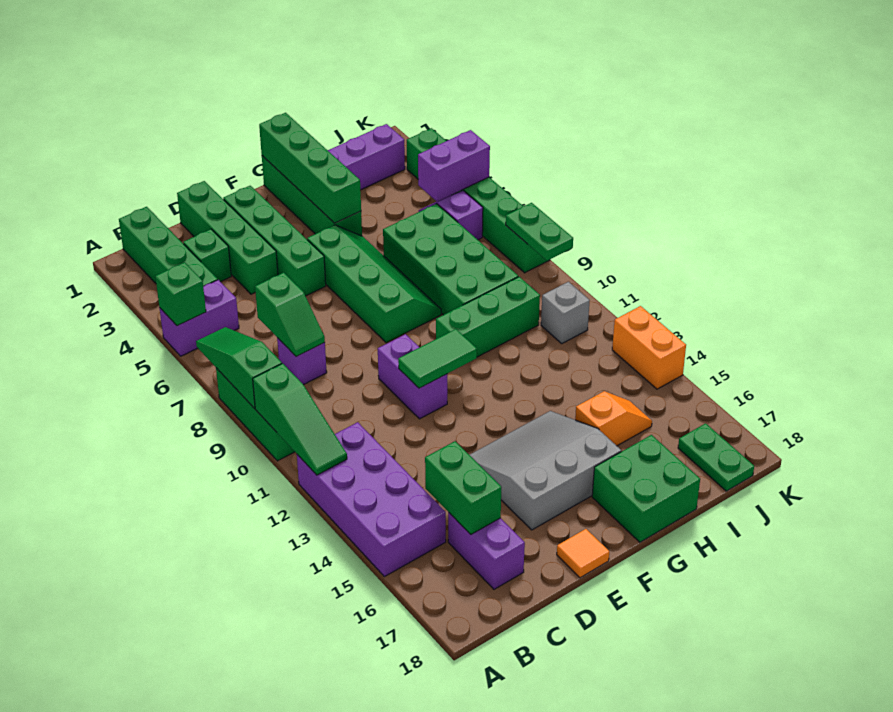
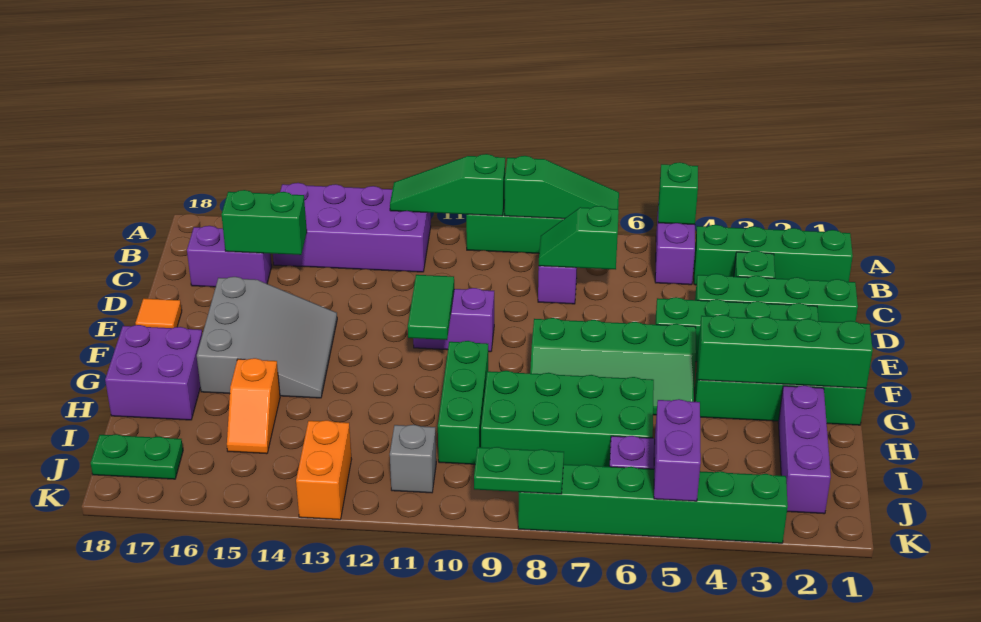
green 2x2 brick [592,435,700,542] -> purple 2x2 brick [105,325,202,420]
orange 1x2 brick [612,306,686,389] -> orange 1x2 brick turned to [296,420,352,520]

